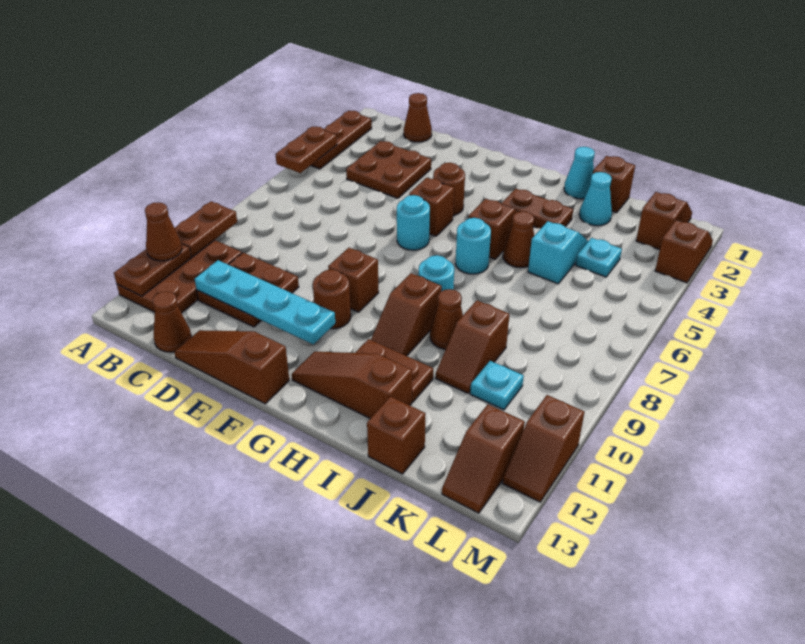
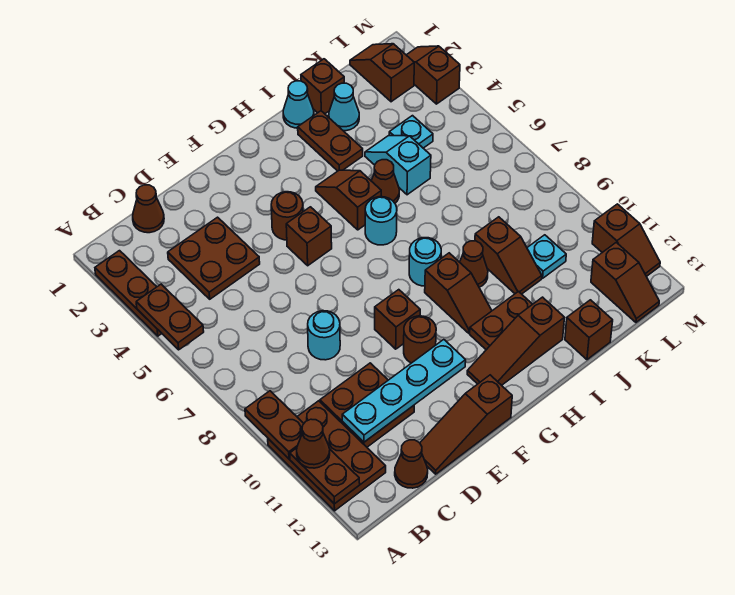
cyan 1x1 round brick [397,195,430,250] -> cyan 1x1 round brick moved to [308,311,340,360]
brown 1x2 plate [501,189,573,229] -> brown 1x2 plate turned to [298,111,363,171]

